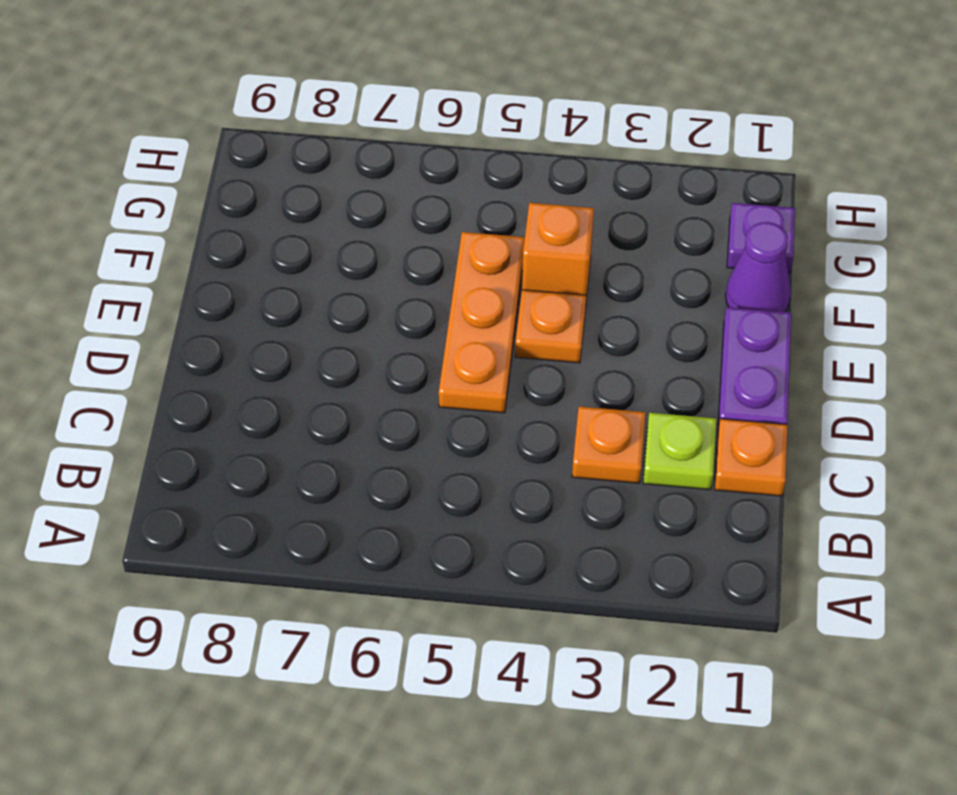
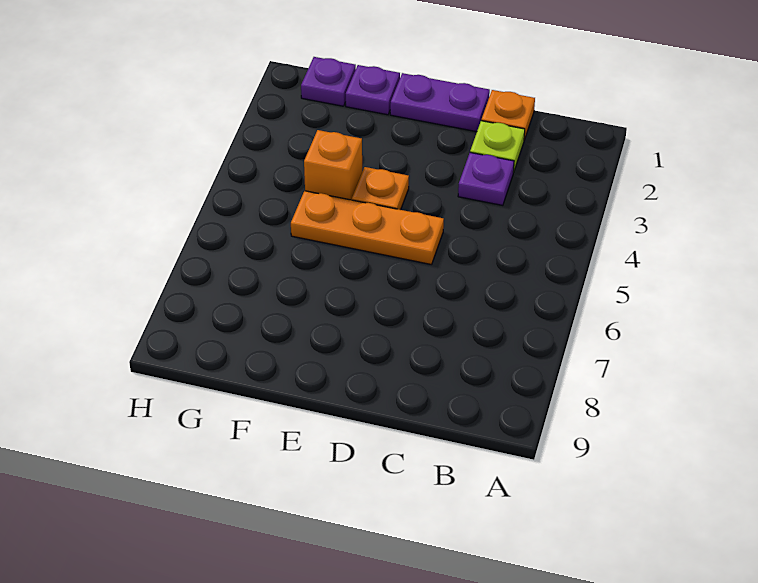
orange 1x1 plate [572,406,646,483] -> purple 1x1 plate [458,153,514,205]
purple 1x1 cone [725,222,791,312] -> purple 1x1 plate [346,65,400,115]

